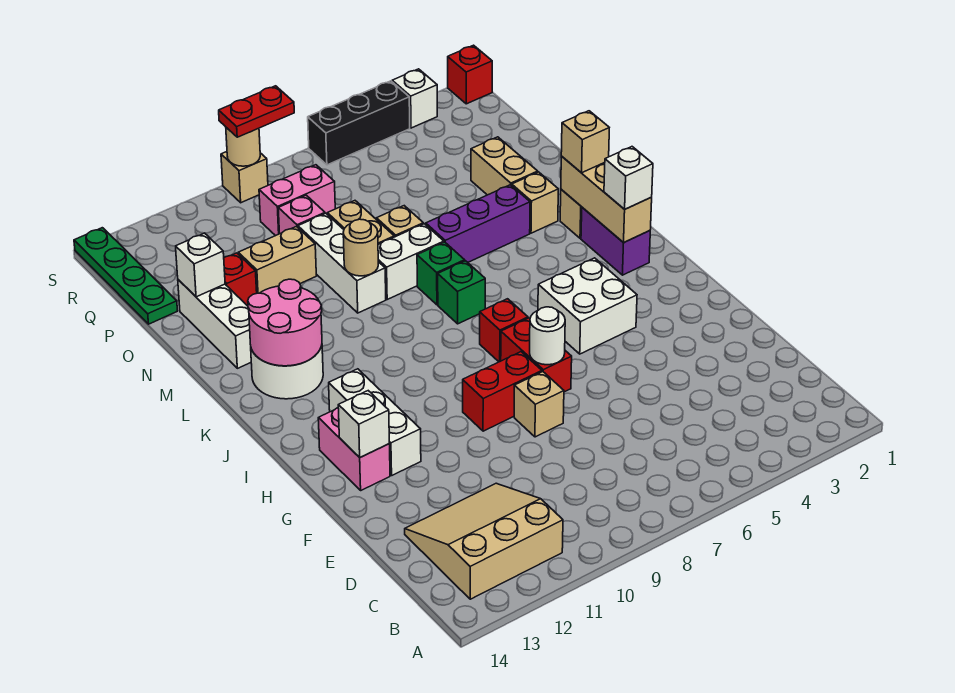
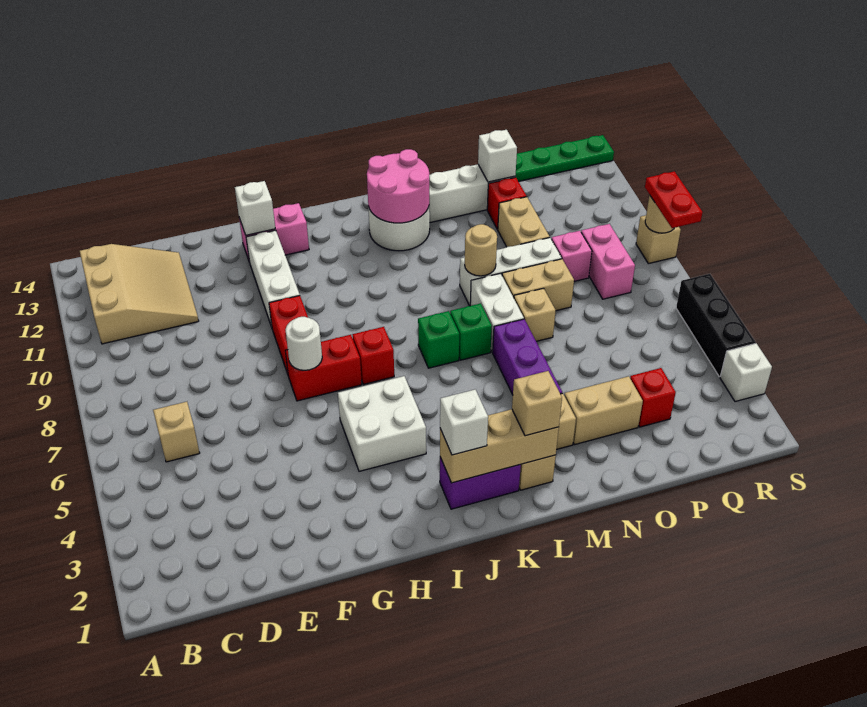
tan 1x1 brick [514,372,564,437] -> tan 1x1 brick moved to [153,402,200,462]
white 1x3 brick [329,369,421,475] -> white 1x3 brick turned to [246,230,300,327]
red 1x1 brick [448,45,492,104] -> red 1x1 brick moved to [630,368,676,427]

